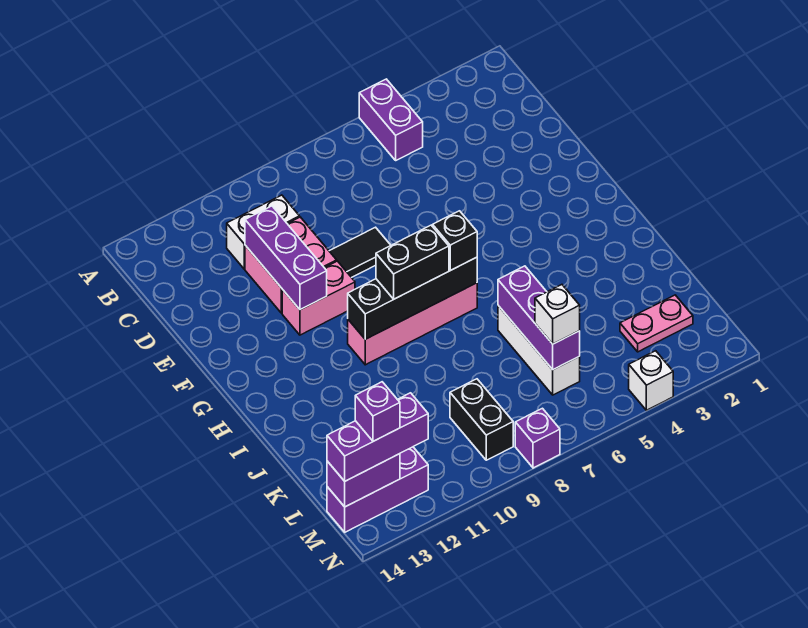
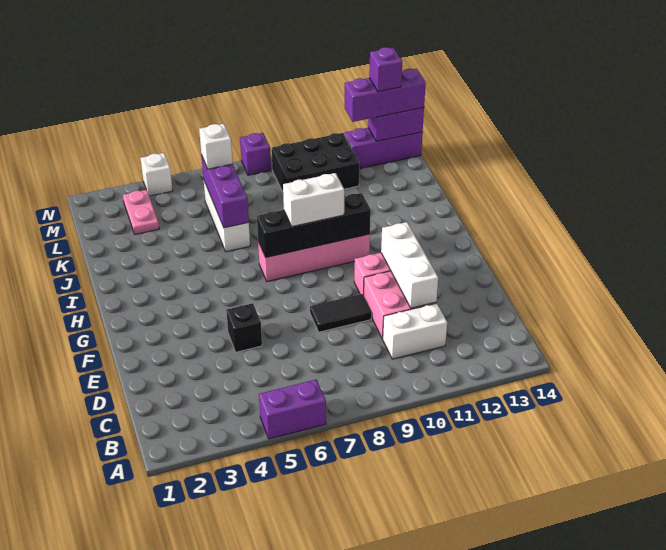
purple 1x2 brick [359,79,423,160] -> purple 1x2 brick turned to [259,379,326,439]
purple 1x3 brick [245,206,327,310] -> white 1x3 brick [381,222,438,308]
black 1x1 brick [432,211,477,270] -> black 1x1 brick moved to [226,303,262,352]
black 1x2 brick [376,225,449,299] -> white 1x2 brick [283,173,344,227]
pink 1x2 plate [620,295,693,352] -> pink 1x2 plate turned to [123,190,159,234]
black 1x2 brick [450,379,513,460] -> black 2x3 brick [272,133,359,192]

